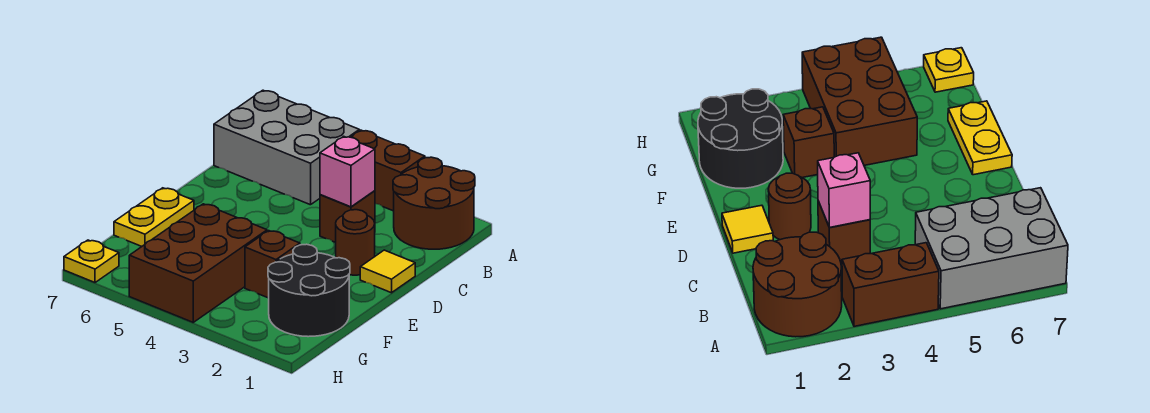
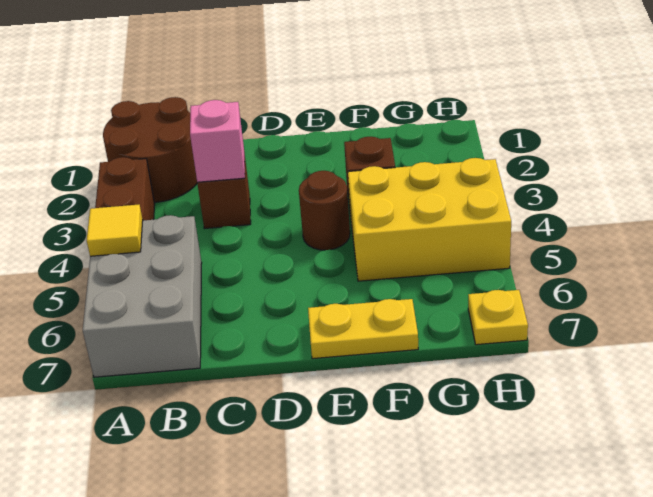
yellow 1x1 tile [360,250,415,293] -> yellow 1x1 tile moved to [87,205,143,256]
brown 1x1 round brick [336,210,375,275] -> brown 1x1 round brick moved to [299,171,350,250]
black 2x2 round brick [268,244,350,337] -> none
brown 2x3 brick [129,204,267,322] -> yellow 2x3 brick [348,158,511,281]

